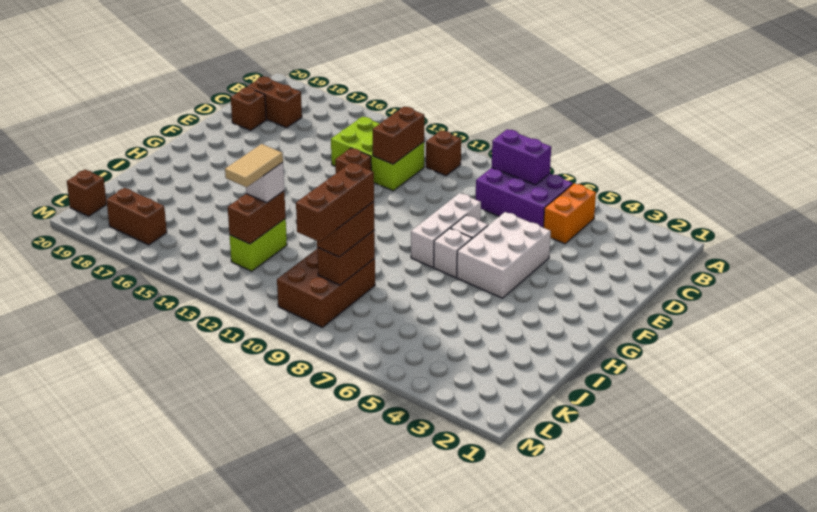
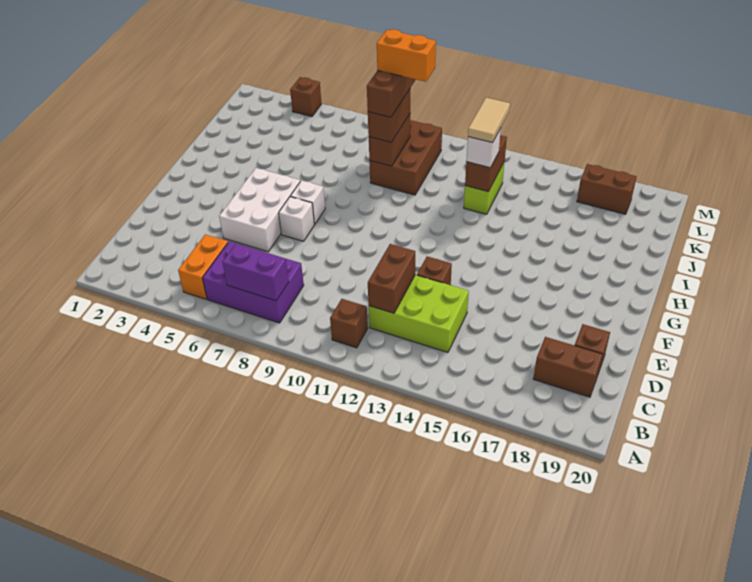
white 1x3 brick [411,193,481,267] -> none
none -> orange 1x2 brick [377,29,436,82]
brown 1x1 brick [67,170,107,216] -> brown 1x1 brick moved to [290,77,322,117]

